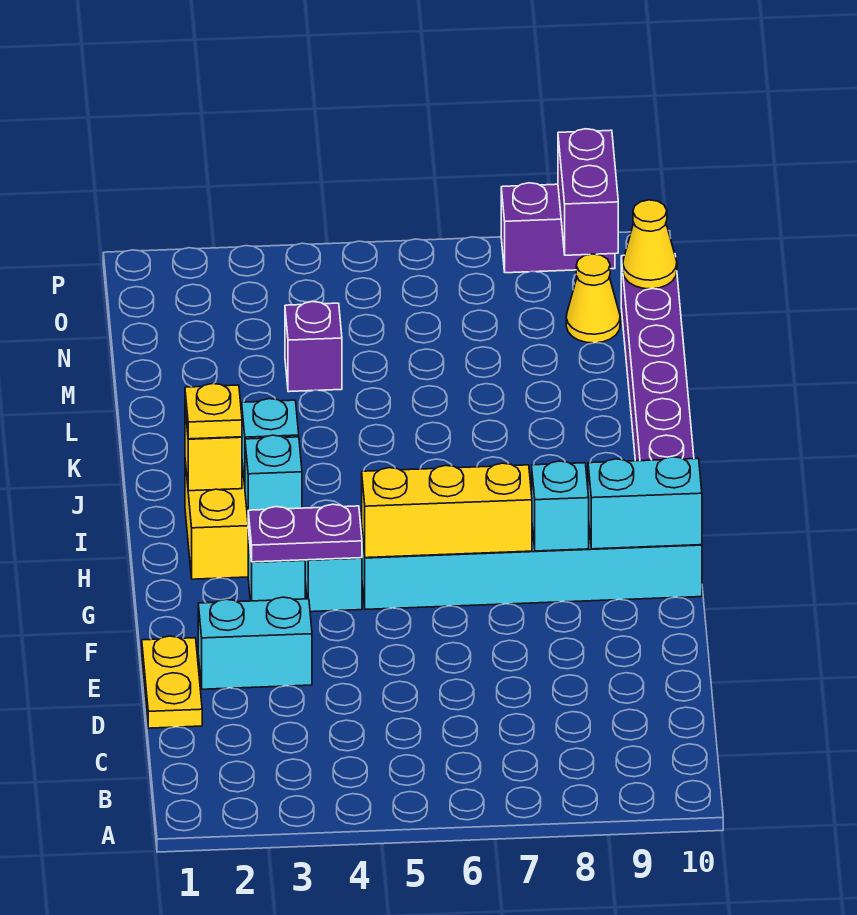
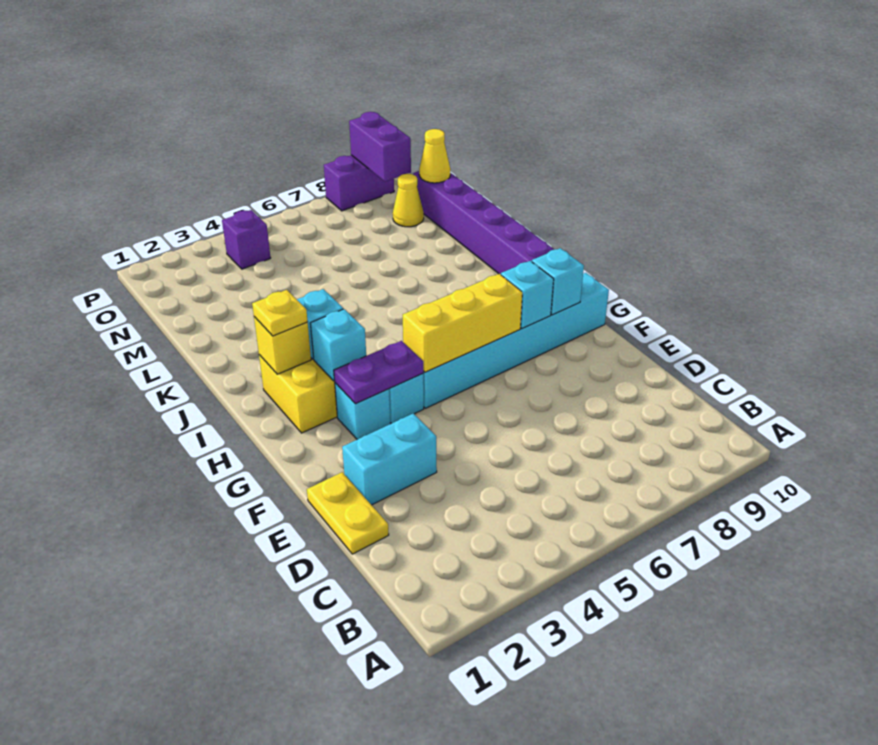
cyan 1x2 brick [588,457,702,549] -> cyan 1x1 brick [532,248,584,315]
purple 1x1 brick [285,302,342,392] -> purple 1x1 brick moved to [222,210,271,269]

